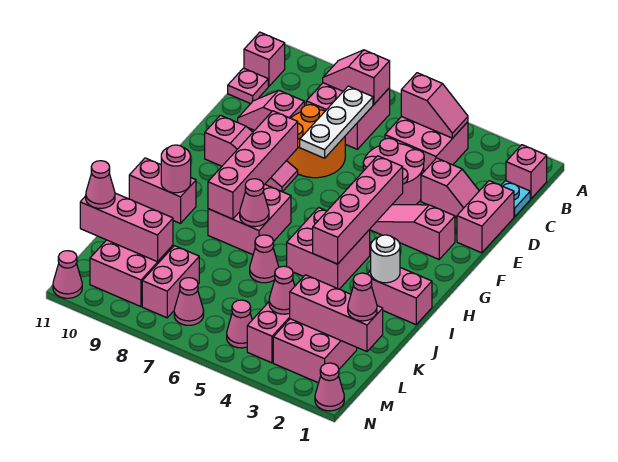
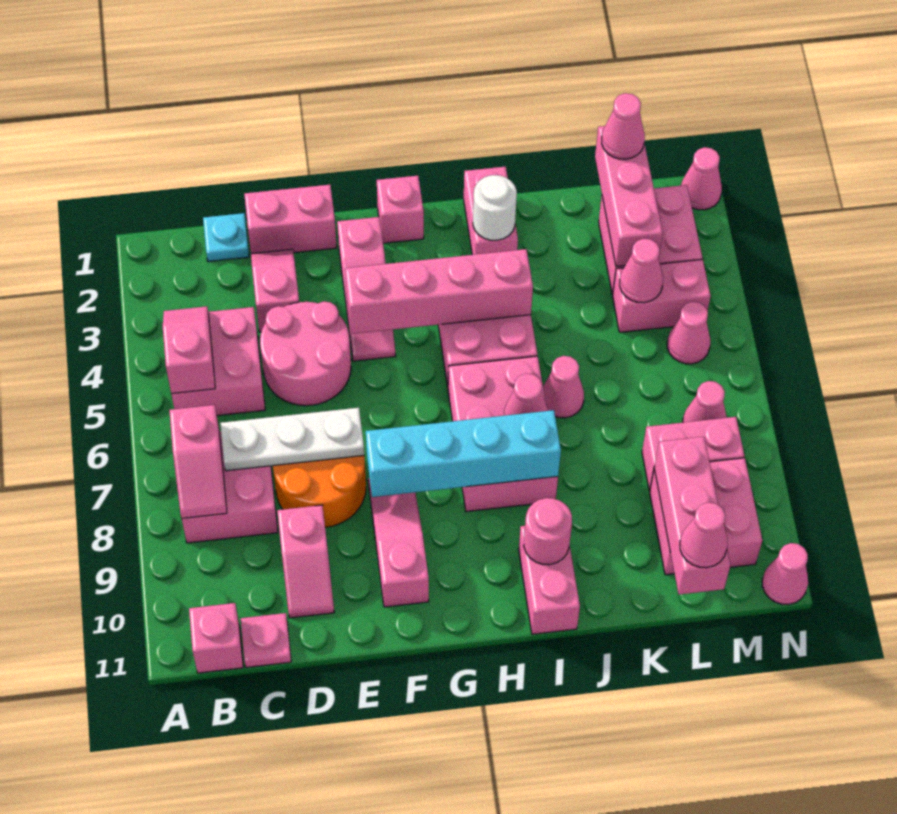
pink 1x1 brick [506,145,547,199] -> pink 1x1 brick moved to [377,176,424,243]
pink 1x4 brick [208,111,298,219] -> cyan 1x4 brick [366,410,561,497]
pink 2x2 brick [208,185,291,255] -> pink 2x3 brick [448,356,558,512]

